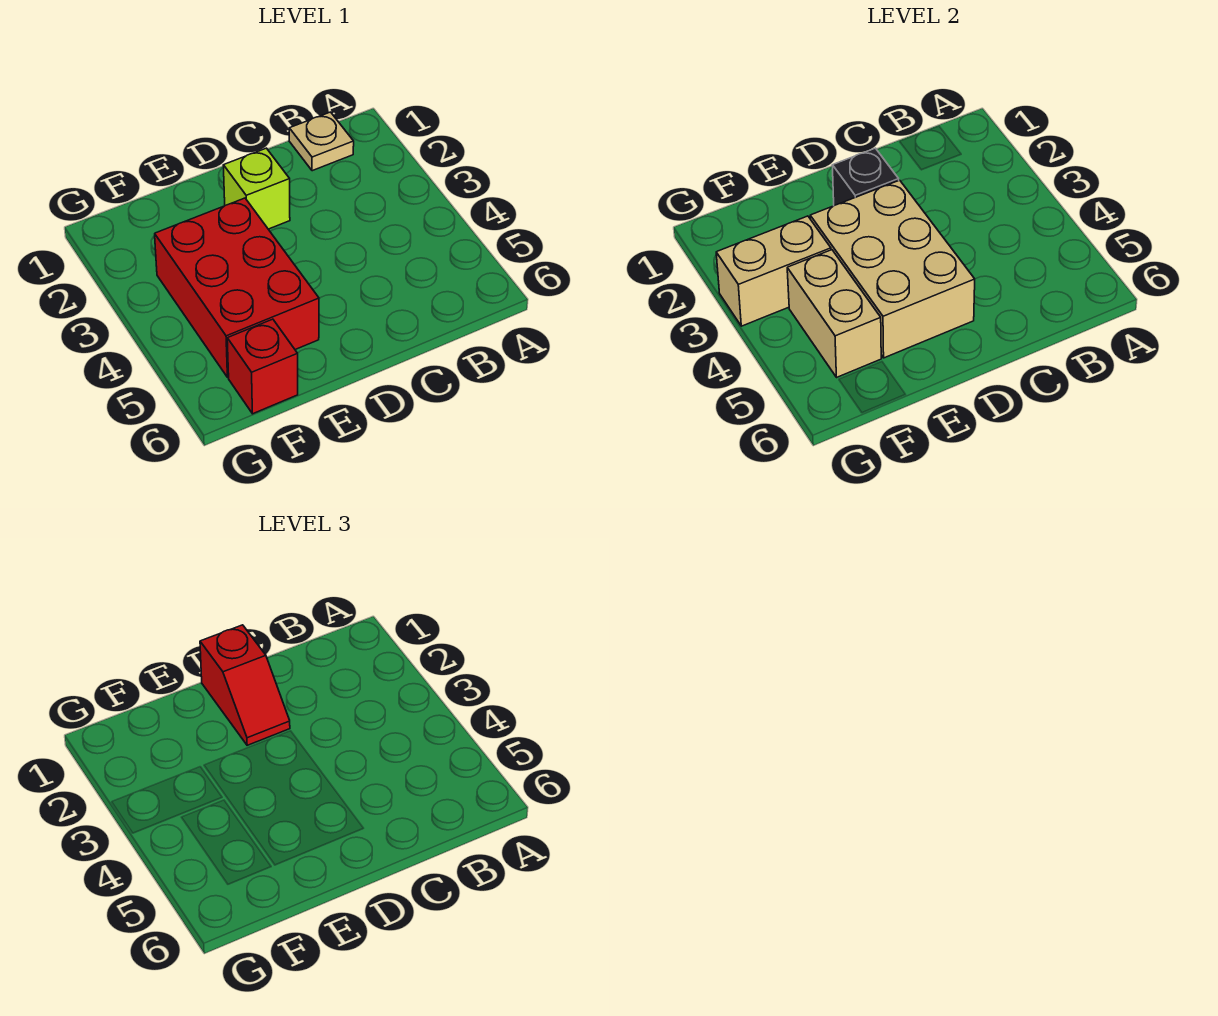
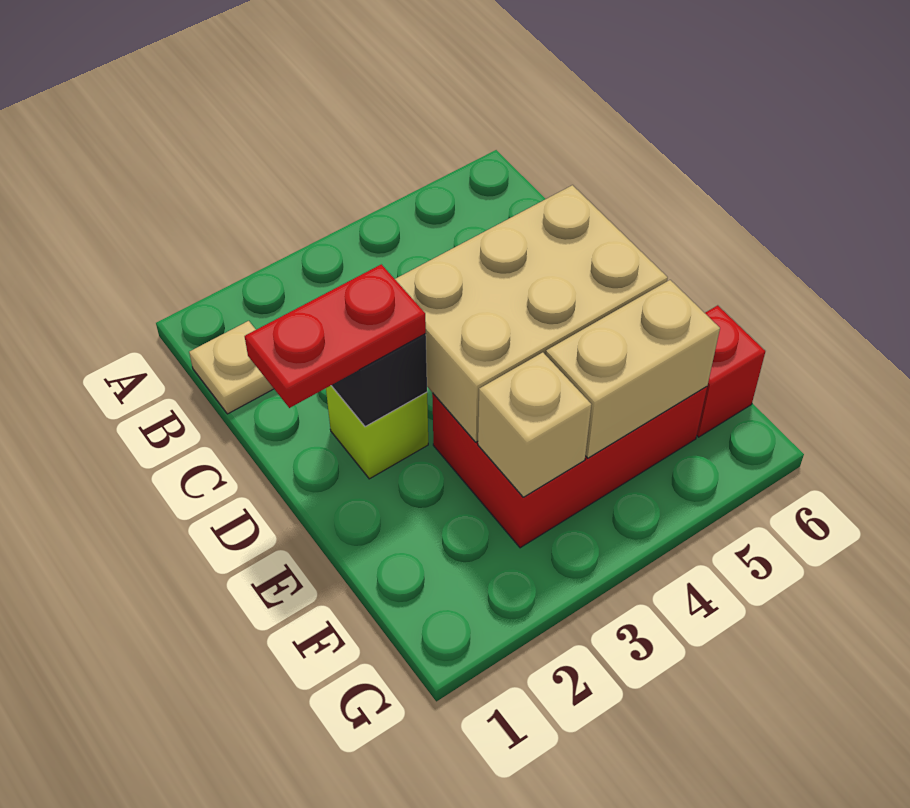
red 1x2 slope [200,625,290,745] -> red 1x2 plate [245,264,426,408]
tan 1x2 brick [716,216,831,326] -> tan 1x1 brick [478,352,592,497]

